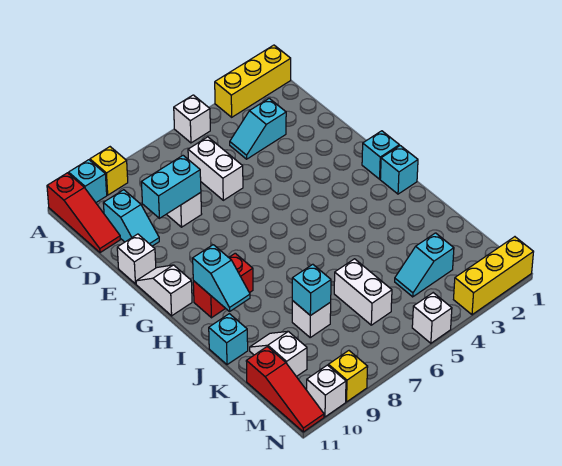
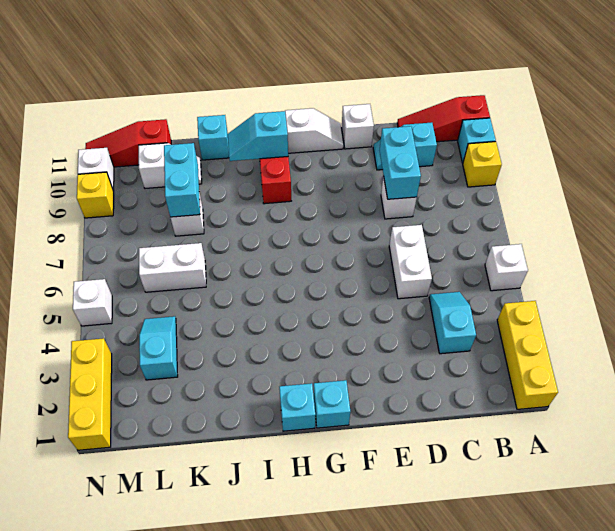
white 1x2 brick [188,137,243,200] -> white 1x2 brick turned to [389,225,432,299]
cyan 1x1 brick [292,264,331,316] -> cyan 1x2 brick [164,143,200,217]

